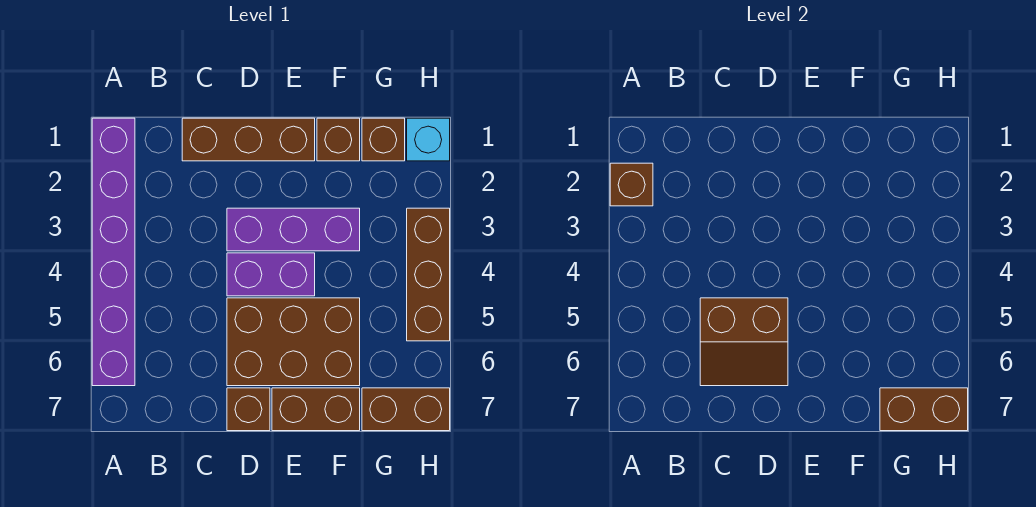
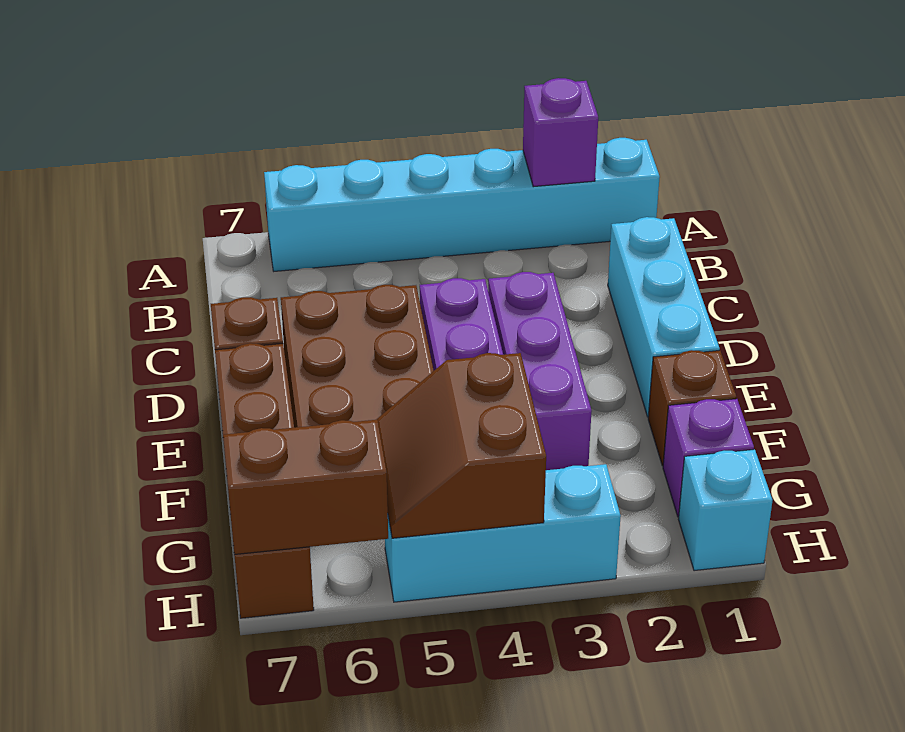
purple 1x6 brick [92,118,135,386] -> cyan 1x6 brick [264,138,660,271]
brown 1x1 brick [610,163,653,206] -> purple 1x1 brick [523,78,598,187]
brown 1x3 brick [182,118,315,161] -> cyan 1x3 brick [608,217,720,417]
brown 2x2 slope [700,298,788,386] -> brown 2x2 slope moved to [376,353,546,538]
brown 1x1 brick [362,118,405,161] -> purple 1x1 brick [663,399,754,517]
brown 1x2 brick [880,388,968,431] -> brown 1x2 brick turned to [223,420,388,555]
brown 1x3 brick [407,208,450,341] -> cyan 1x3 brick [385,464,621,602]

